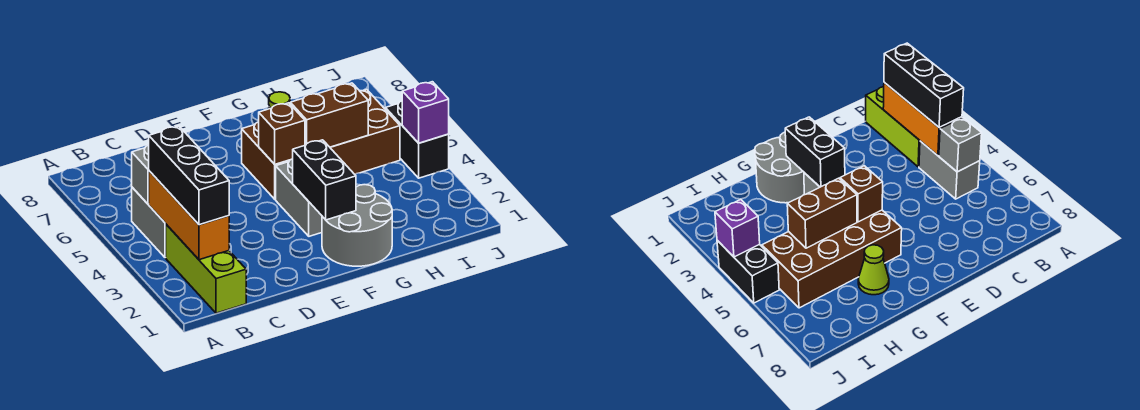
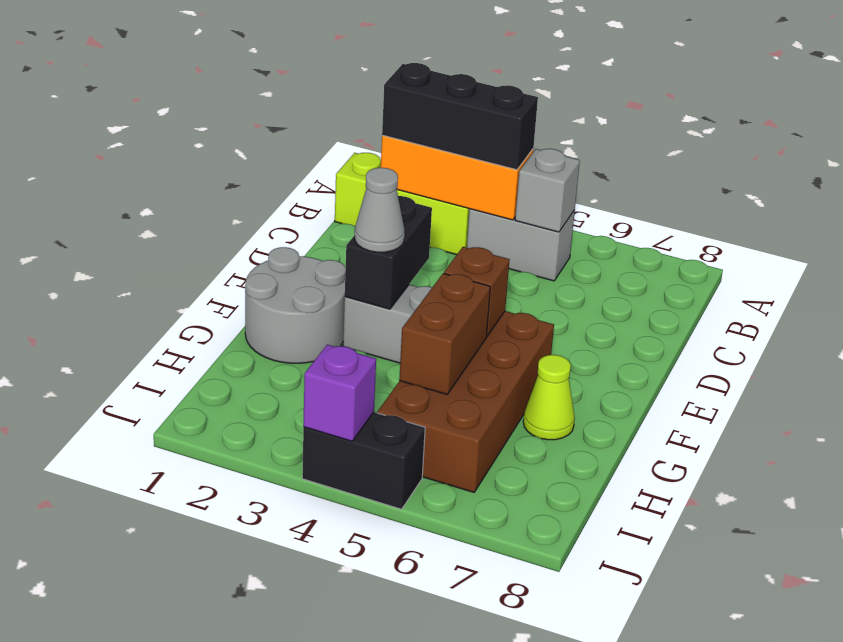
black 1x2 brick [293,140,356,220] -> black 1x2 brick turned to [345,196,432,309]
none -> grey 1x1 cone [355,167,405,252]

